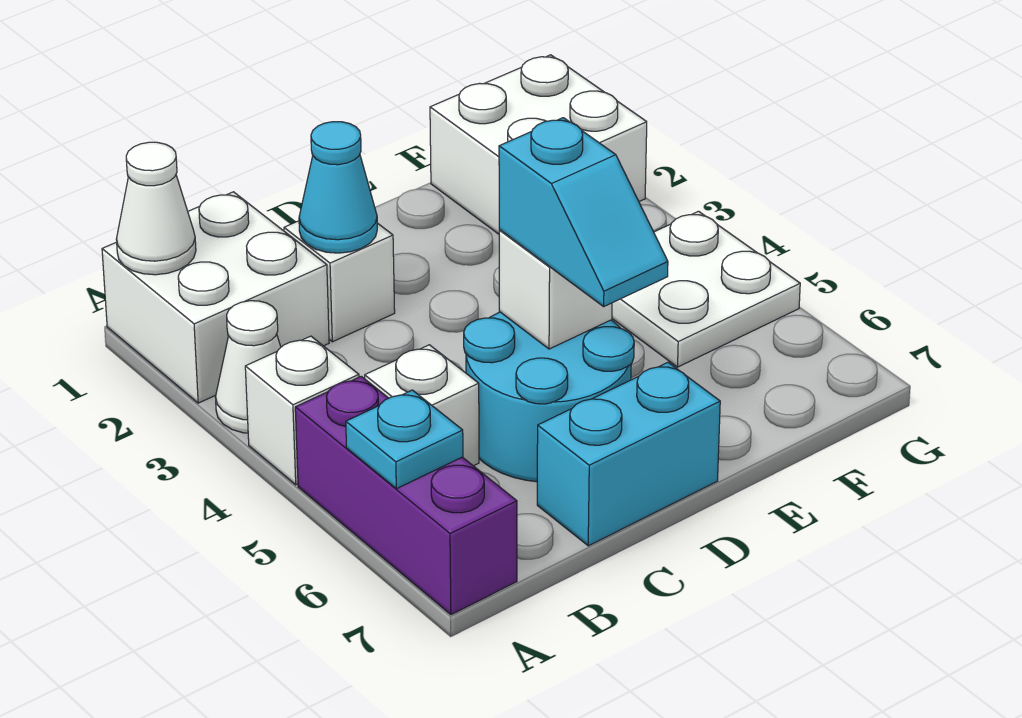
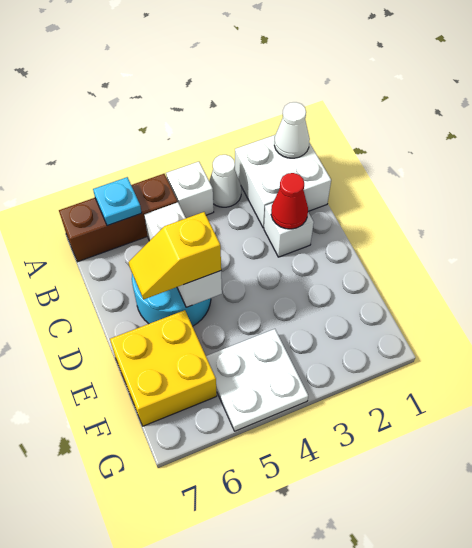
purple 1x3 brick [295,376,517,615] -> brown 1x3 brick [59,174,178,262]
cyan 1x1 cone [299,122,377,253] -> red 1x1 cone [271,173,308,229]
cyan 1x2 brick [537,362,720,546] -> none
cyan 1x2 slope [499,118,668,306] -> yellow 1x2 slope [128,212,221,299]
none -> yellow 2x2 brick [110,310,217,426]
white 2x2 brick [430,55,647,234] -> none

